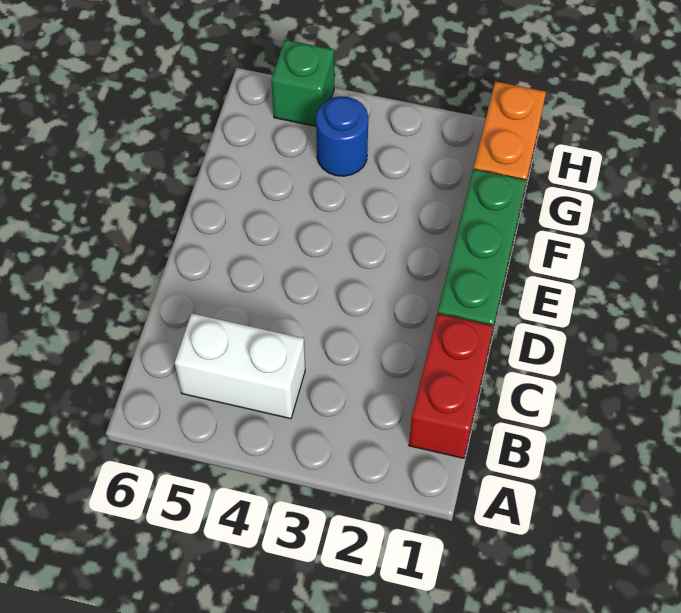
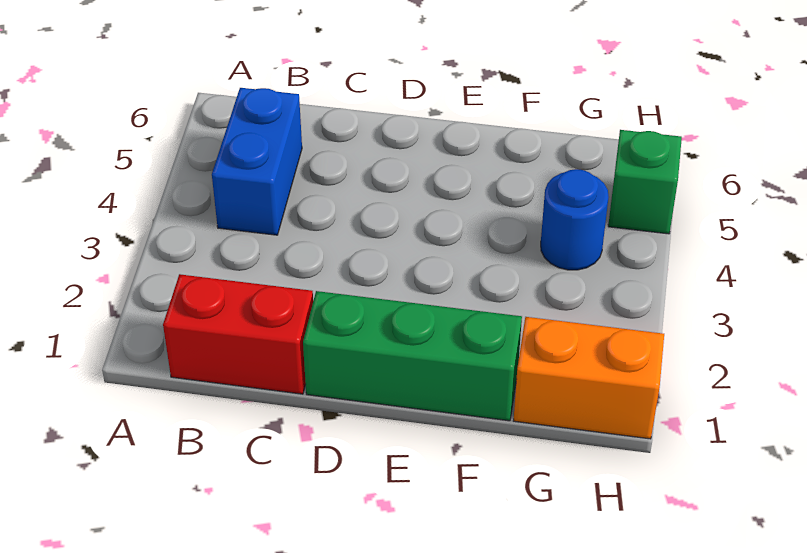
white 1x2 brick [175,313,305,419] -> blue 1x2 brick [212,88,302,235]

